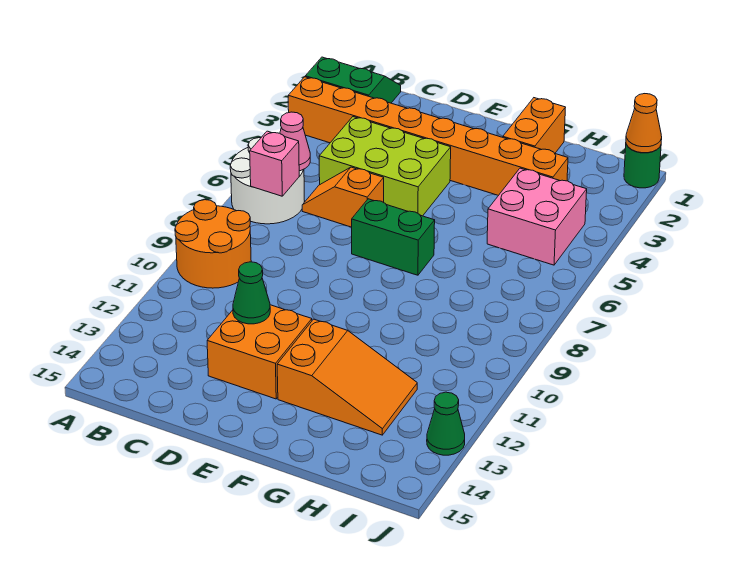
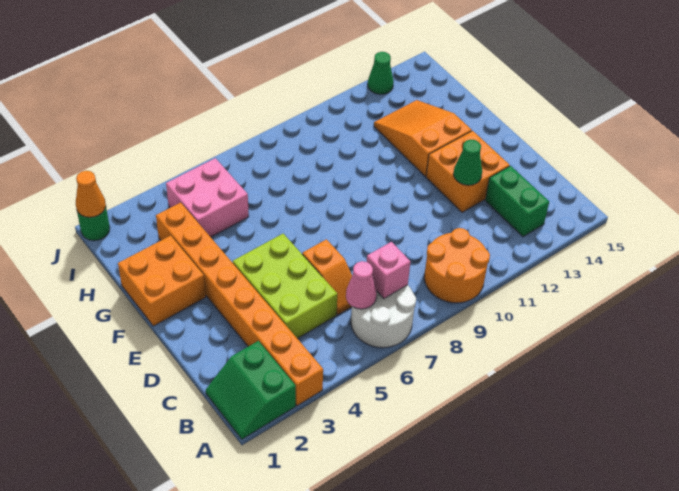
green 1x2 brick [352,199,435,275] -> green 1x2 brick moved to [485,166,549,237]
orange 1x2 brick [503,98,565,153] -> orange 2x2 brick [118,236,206,326]

